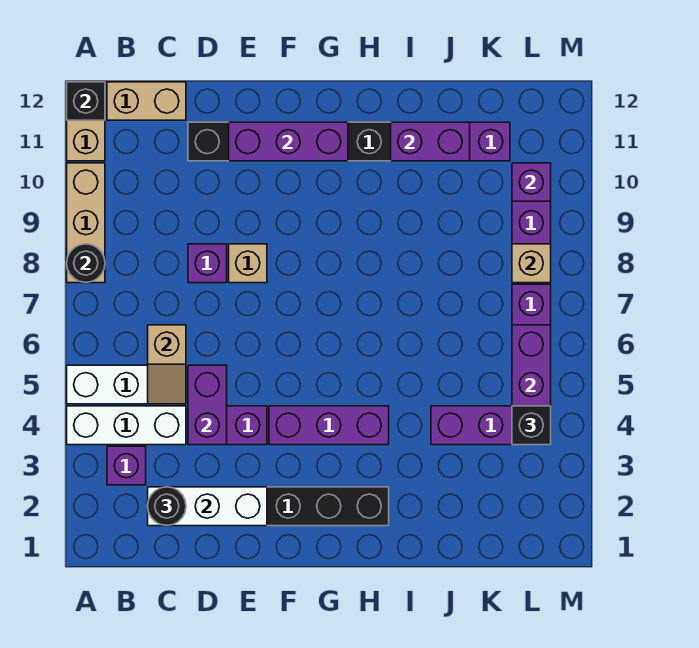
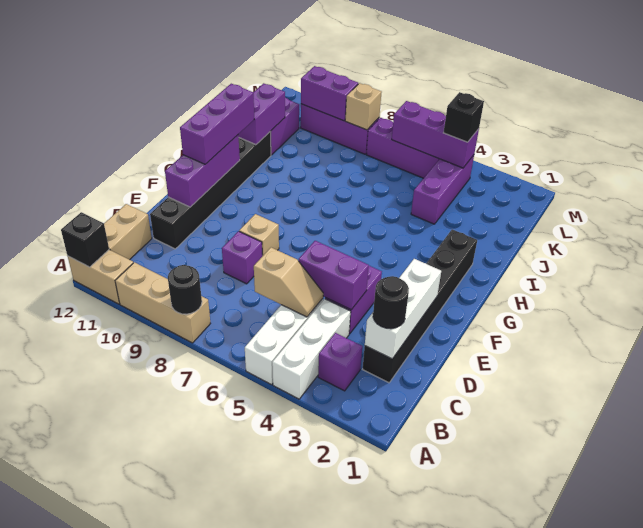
purple 1x3 brick [269,406,389,445] -> purple 1x3 brick moved to [180,84,254,164]
purple 1x1 brick [512,163,551,201] -> purple 1x2 brick [301,66,358,121]

